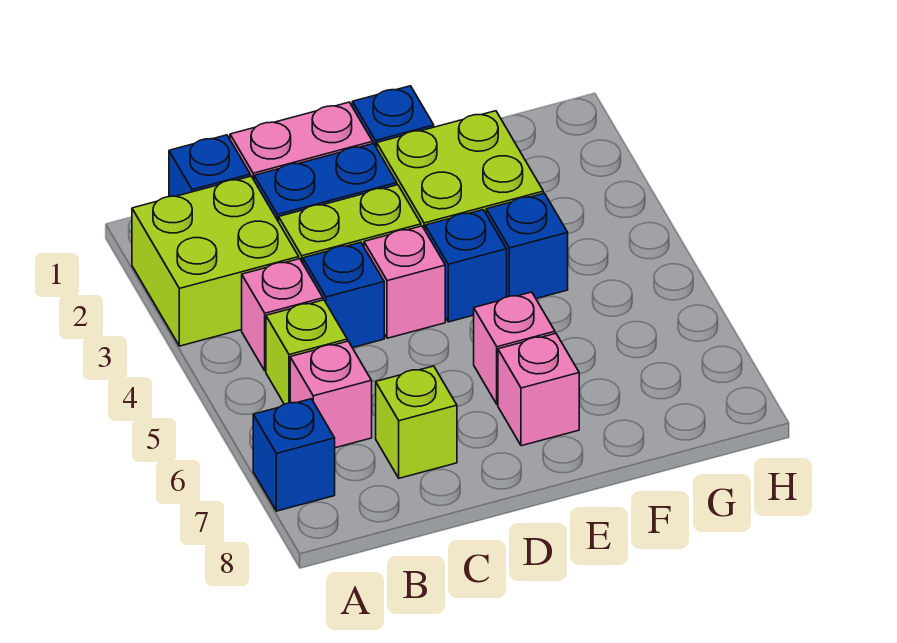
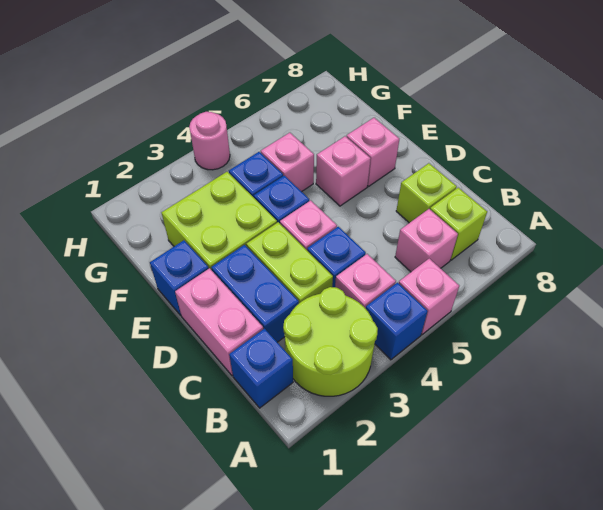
lime 2x2 brick [132,176,299,346] -> lime 2x2 round brick [283,287,378,396]
none -> pink 1x1 brick [399,259,459,334]
blue 1x1 brick [253,399,335,511] -> blue 1x1 brick moved to [366,283,428,360]
lime 1x1 brick [266,300,347,404] -> lime 1x1 brick moved to [430,188,487,260]
none -> pink 1x1 brick [261,133,314,192]
none -> pink 1x1 round brick [189,112,230,170]

